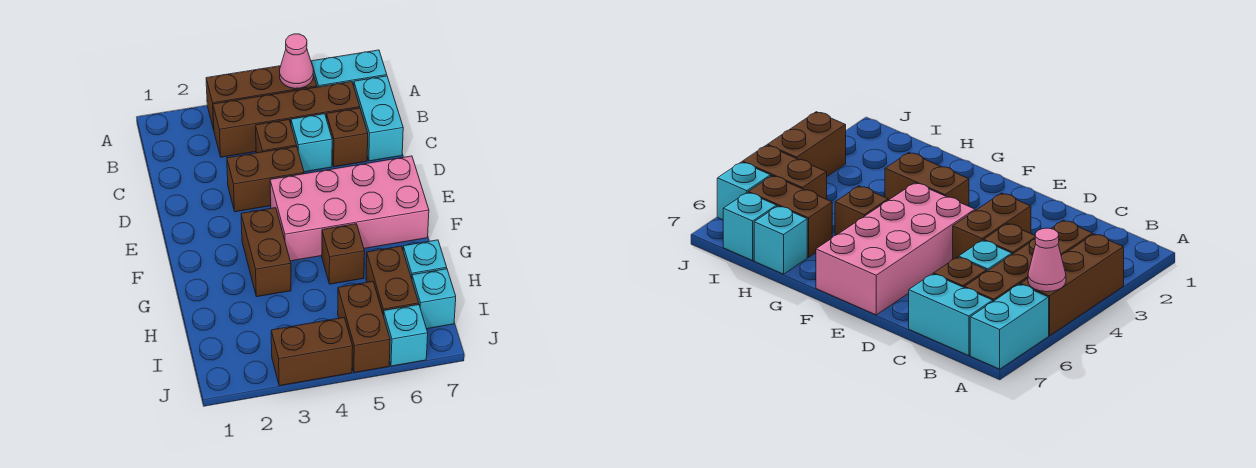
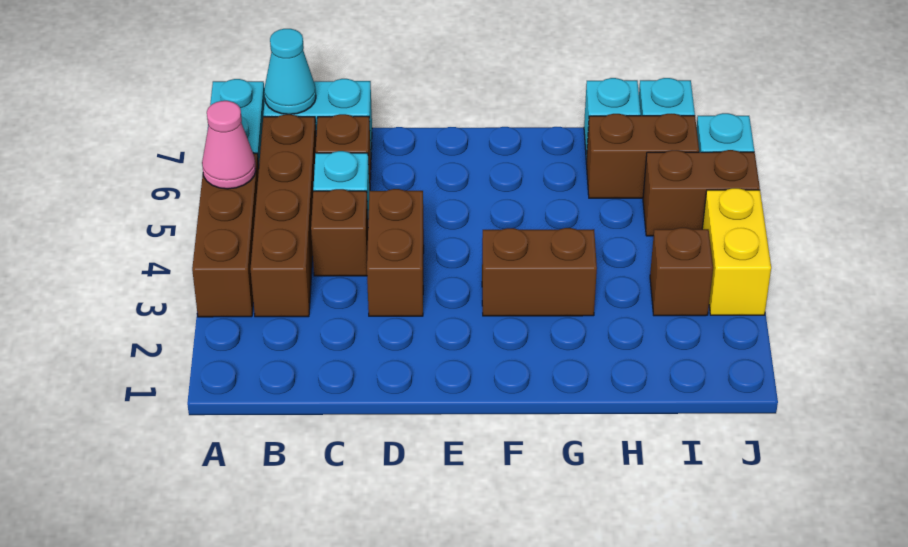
none -> cyan 1x1 cone [264,29,316,114]
pink 2x4 brick [270,156,429,261] -> none
brown 1x1 brick [322,224,365,284] -> brown 1x1 brick moved to [650,228,713,316]
brown 1x2 brick [271,317,353,386] -> yellow 1x2 brick [702,188,771,315]

